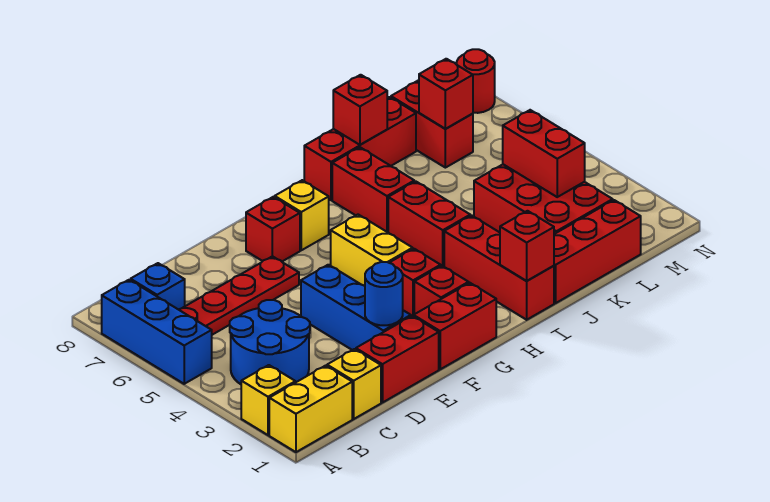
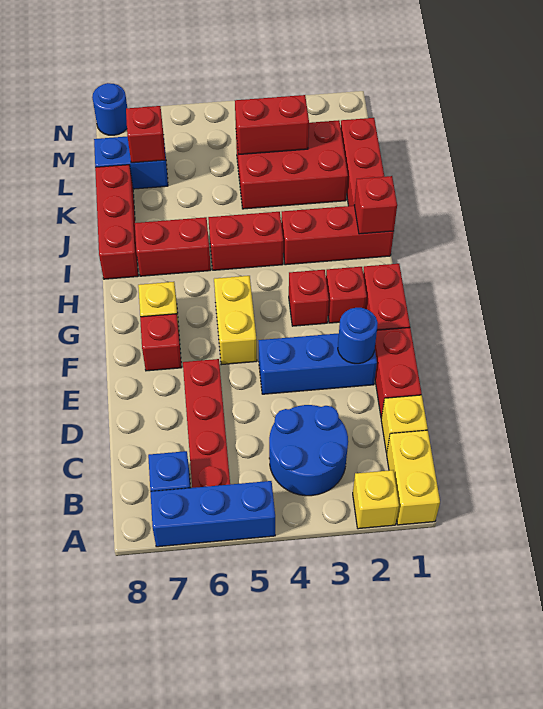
yellow 1x2 brick [331,215,413,286] -> yellow 1x2 brick turned to [214,276,257,365]
red 1x1 brick [333,75,387,145] -> none
red 1x2 brick [391,80,473,168] -> blue 1x2 brick [94,136,168,189]
red 1x1 round brick [457,49,495,113] -> blue 1x1 round brick [92,83,127,135]

